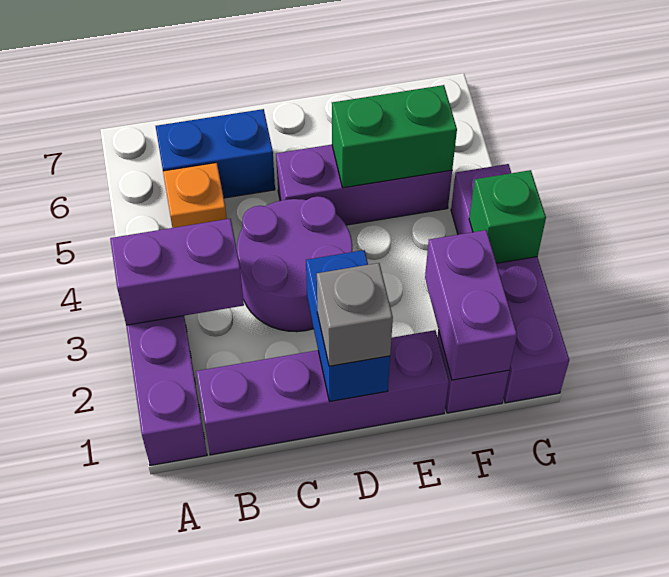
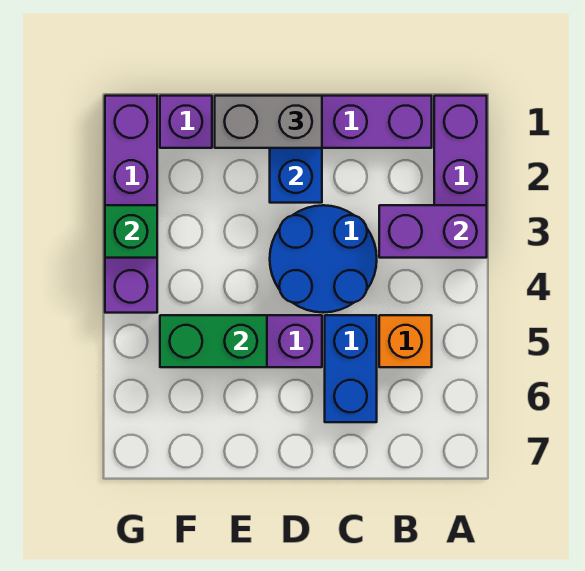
blue 1x2 brick [156,109,275,198] -> blue 1x2 brick turned to [325,315,377,422]
purple 2x2 round brick [237,196,352,332] -> blue 2x2 round brick [270,205,377,313]
grey 1x1 brick [317,263,393,366] -> grey 1x2 brick [215,96,322,148]
purple 1x2 brick [425,230,517,380] -> none

